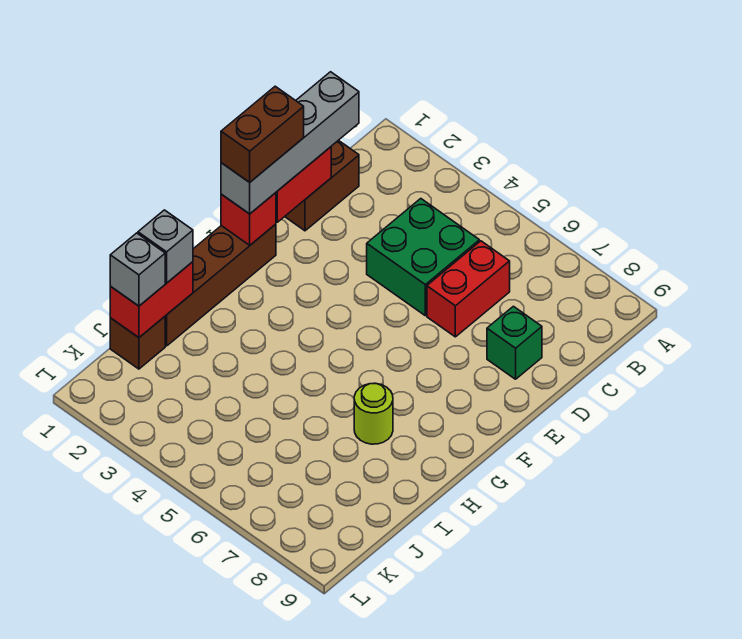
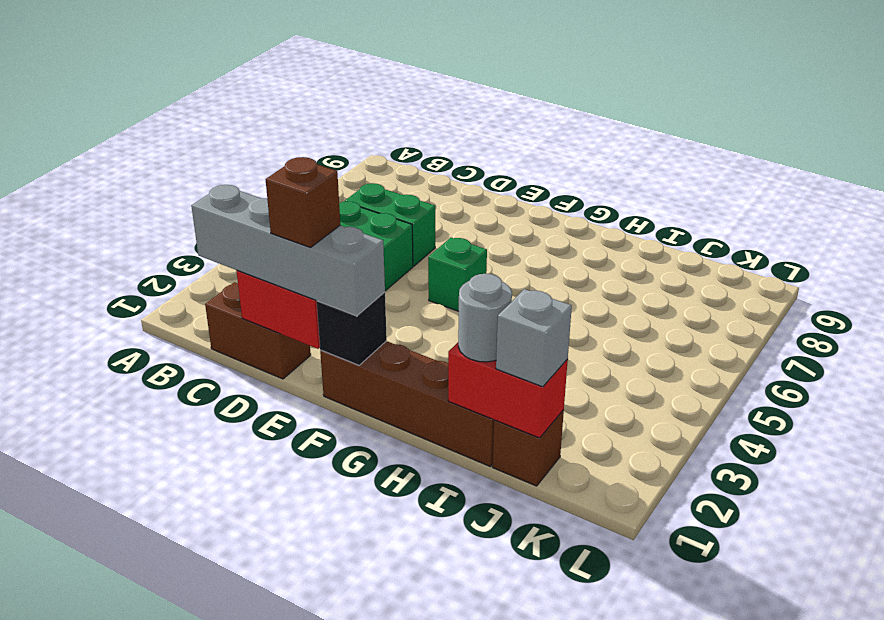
red 1x2 brick [427,241,510,337] -> green 1x2 brick [345,183,435,266]
green 1x1 brick [487,306,542,379] -> green 1x1 brick moved to [428,238,487,311]
brown 1x2 brick [221,86,304,182] -> brown 1x1 brick [266,157,340,248]
red 1x1 brick [221,193,276,245] -> black 1x1 brick [317,292,387,365]
lime 1x1 round brick [354,383,393,444] -> none
grey 1x1 brick [138,210,193,283] -> grey 1x1 round brick [458,274,512,362]

